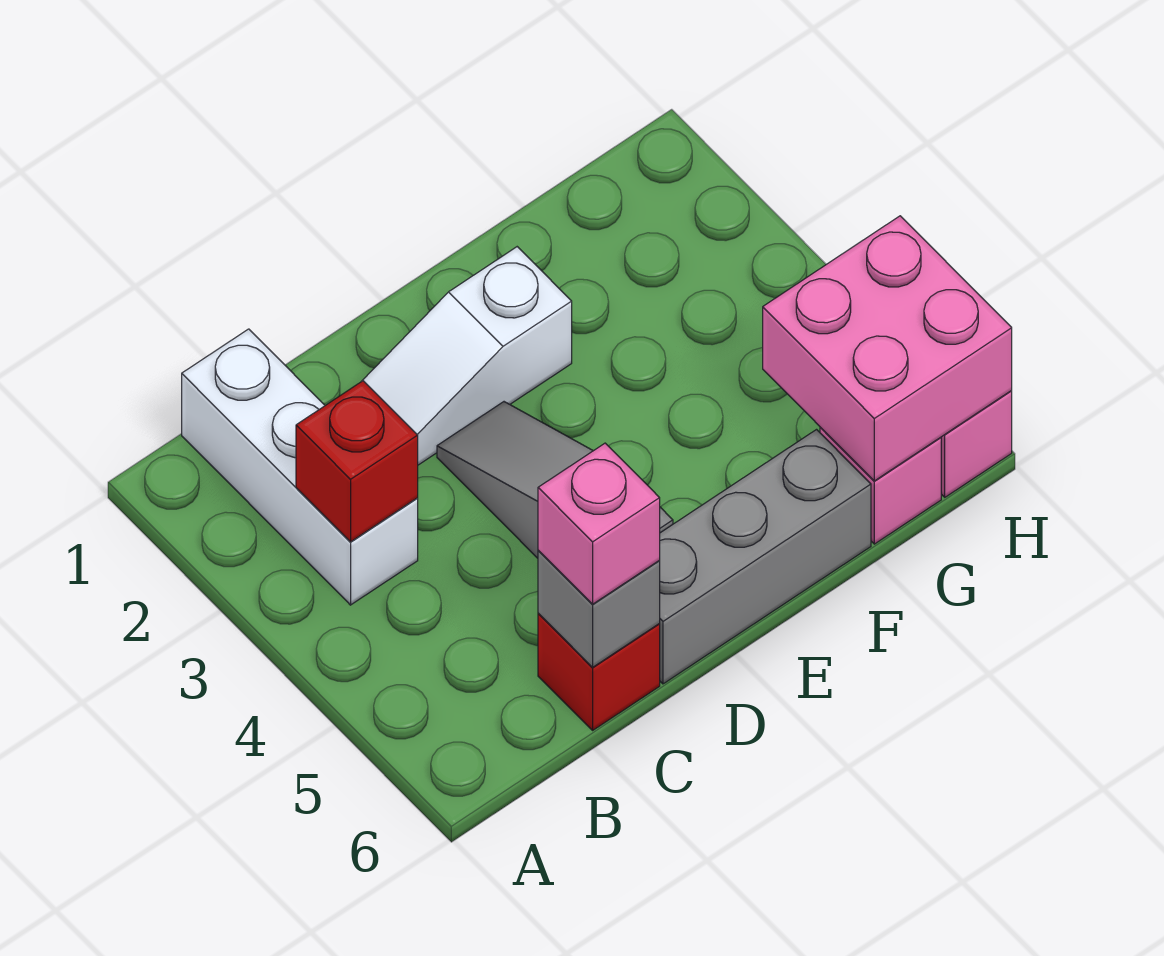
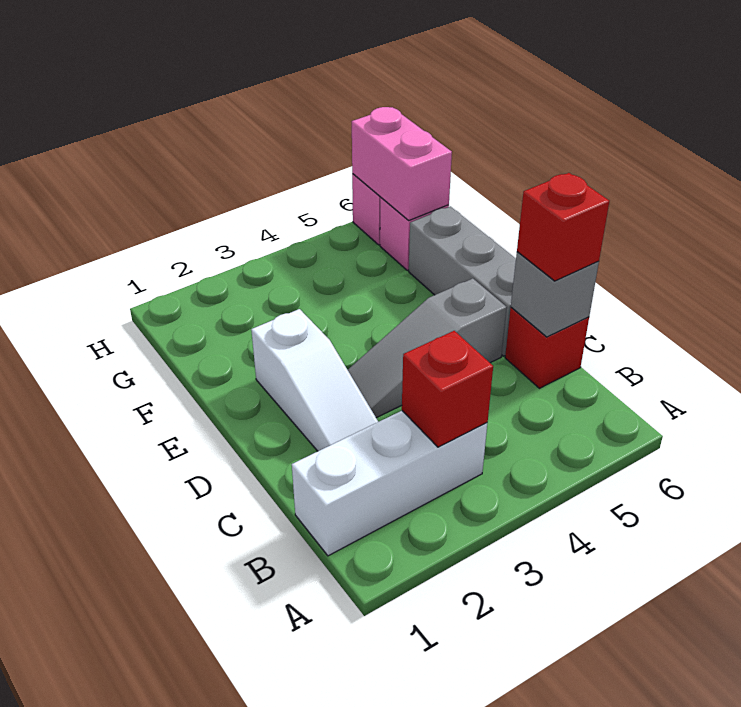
pink 1x1 brick [538,443,660,604] -> red 1x1 brick [517,173,609,281]
pink 2x2 brick [763,216,1012,481] -> pink 1x2 brick [352,107,452,220]

